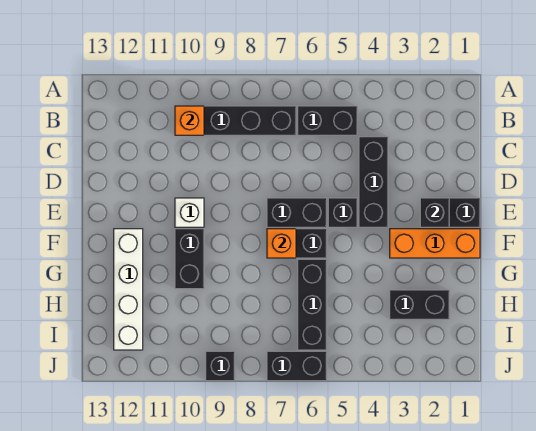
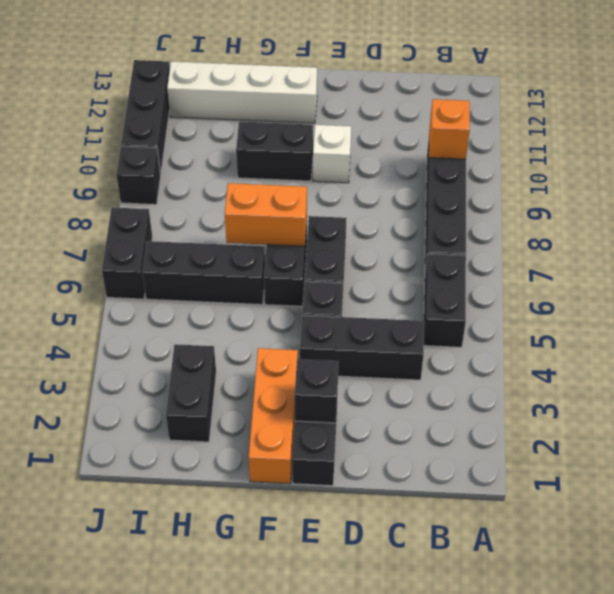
orange 1x1 brick [267,229,296,258] -> orange 1x2 brick [225,183,307,246]
none -> black 1x3 brick [121,60,170,174]

